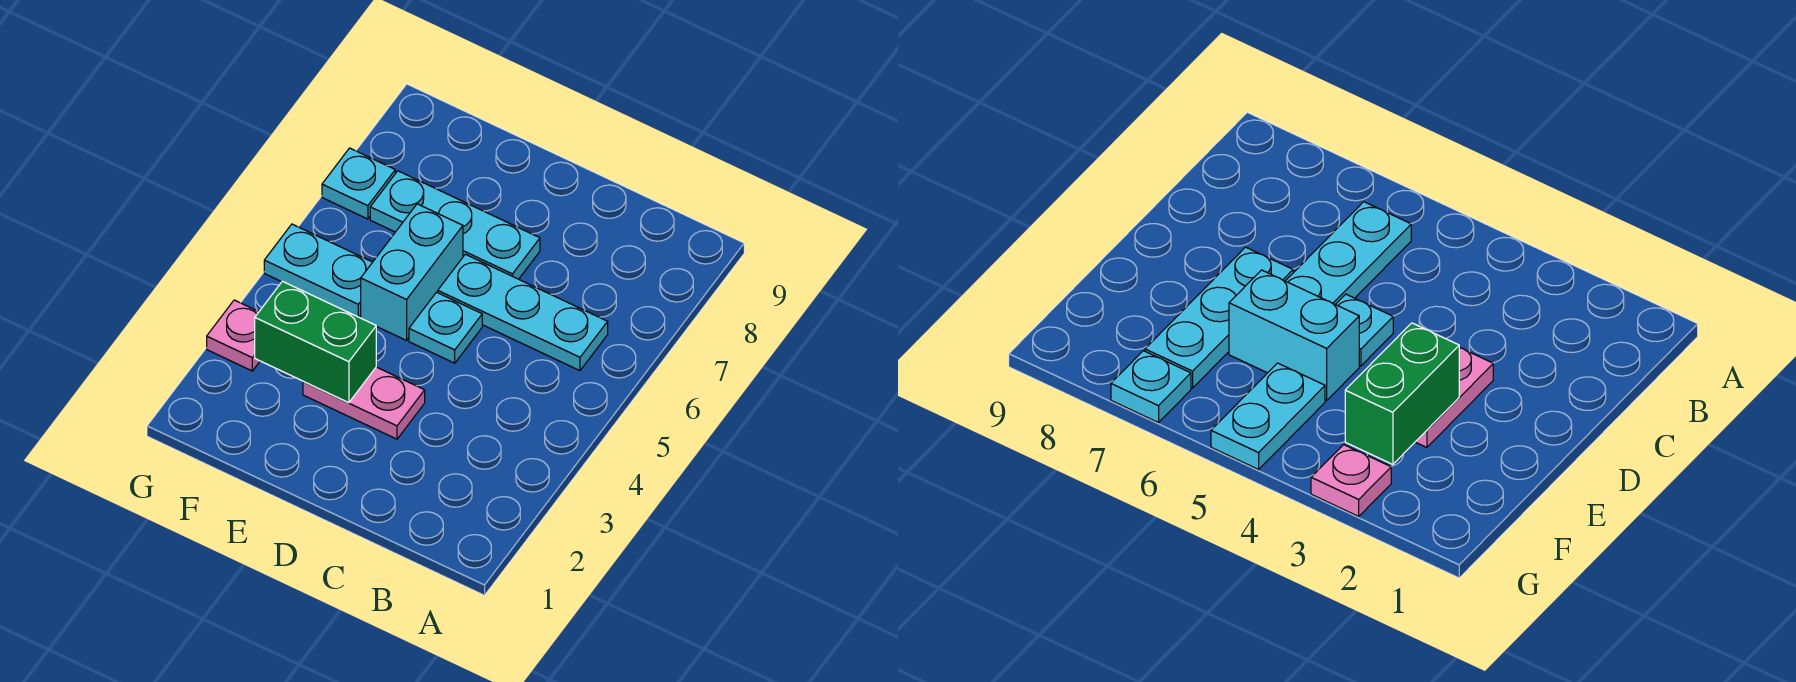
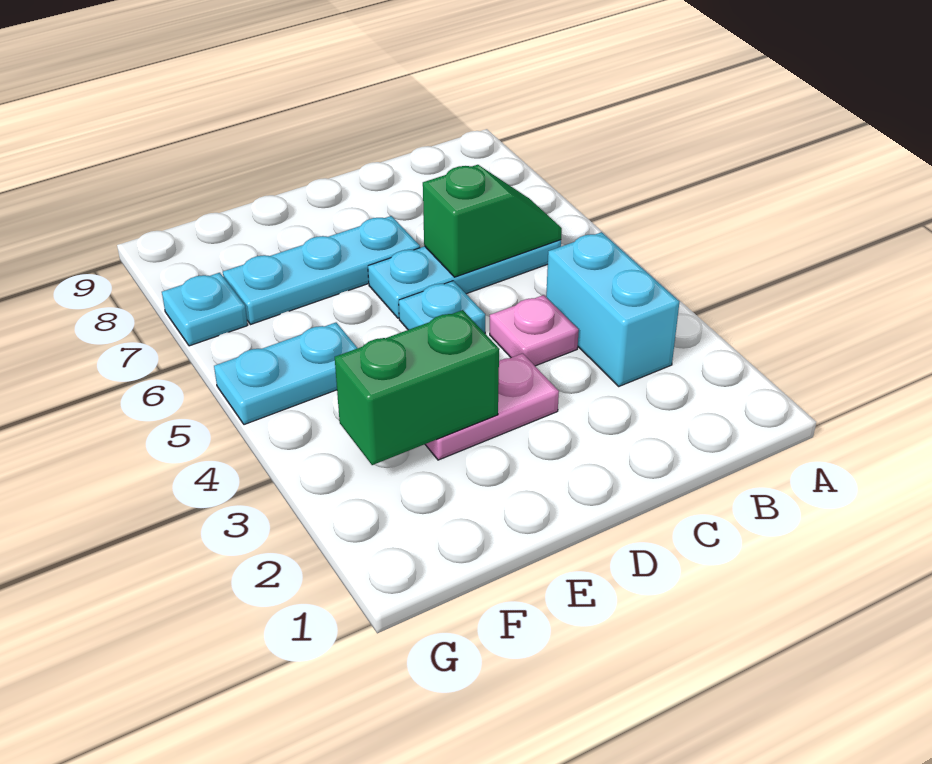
none -> green 1x2 slope [423,165,562,277]
cyan 1x2 brick [361,204,463,340] -> cyan 1x2 brick moved to [546,232,679,386]
pink 1x1 plate [207,300,260,371] -> pink 1x1 plate moved to [490,295,579,366]

